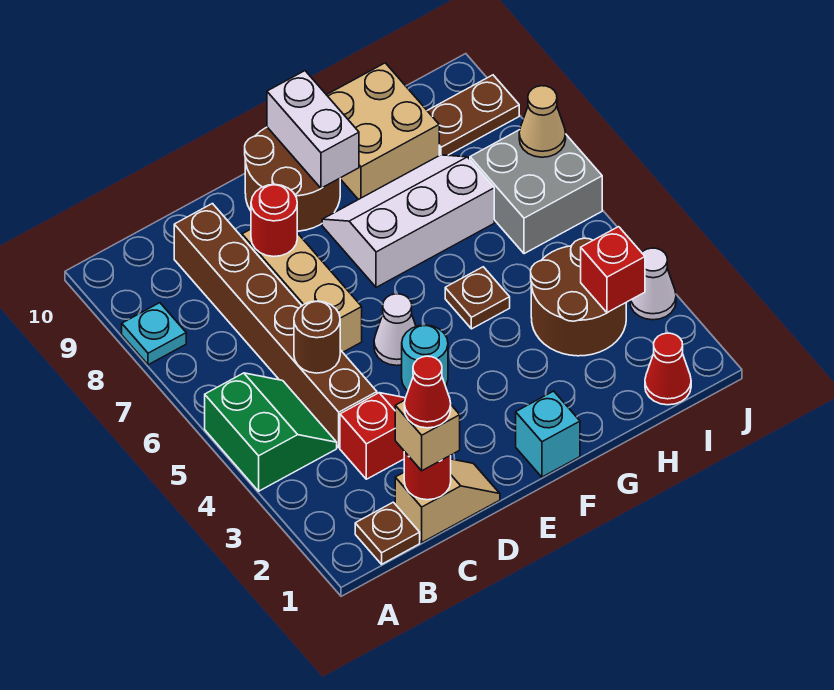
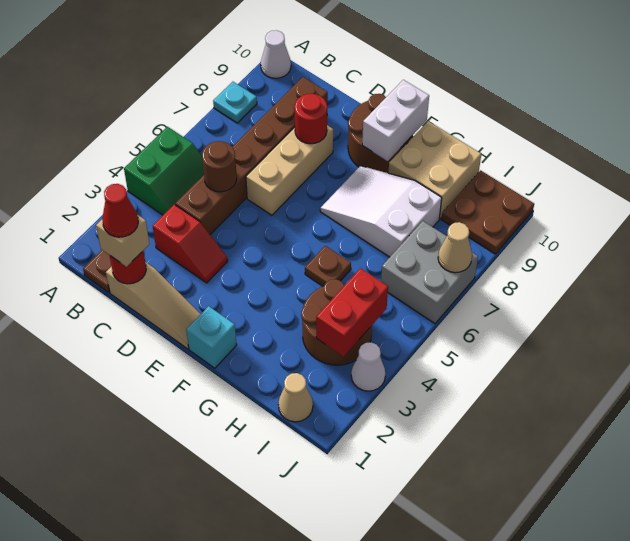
tan 1x2 slope [395,459,500,542] -> tan 1x3 slope [106,262,200,349]
cyan 1x1 round brick [402,325,448,391] -> none
white 1x1 cone [374,294,416,366] -> white 1x1 cone moved to [261,30,291,78]
white 2x3 slope [322,155,494,287] -> white 2x3 slope turned to [320,166,442,257]
red 1x1 cone [645,333,691,405] -> tan 1x1 cone [278,373,313,422]
red 1x1 brick [581,227,645,313] -> red 1x2 brick [316,268,388,357]
brown 1x2 plate [427,75,519,155] -> brown 2x2 plate [441,170,534,254]

